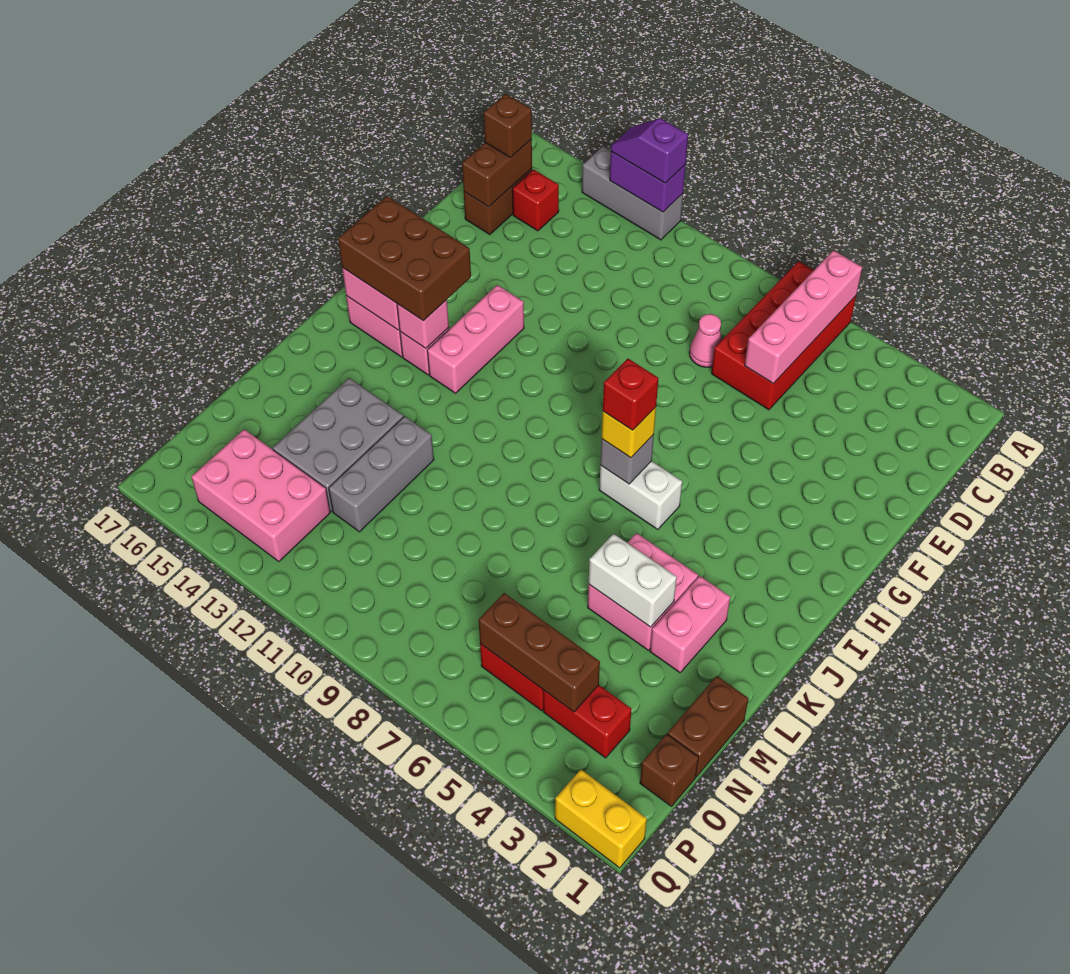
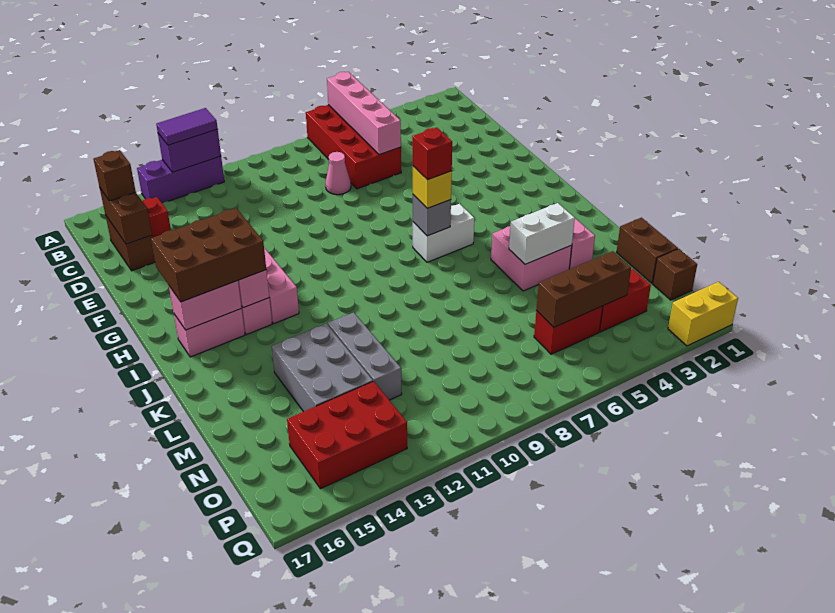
grey 1x3 brick [582,146,683,240] -> purple 1x3 brick [137,156,224,203]
purple 1x2 slope [611,118,688,183] -> purple 1x2 tile [156,108,218,145]
pink 2x3 brick [191,429,330,562] -> red 2x3 brick [287,381,407,489]

